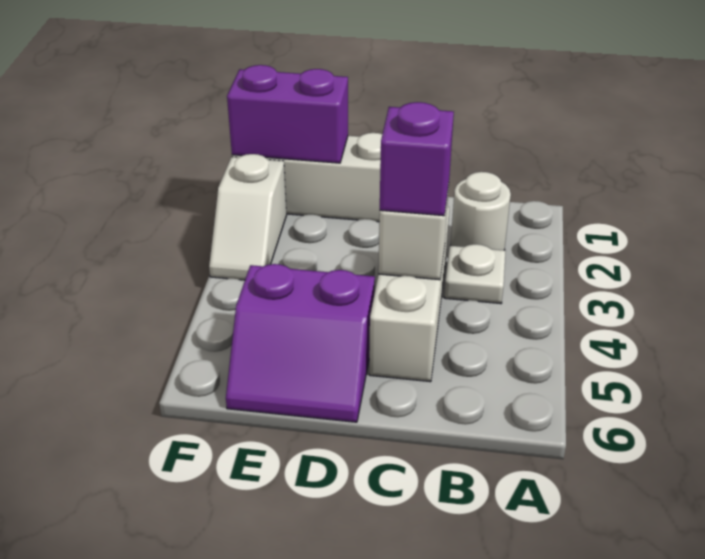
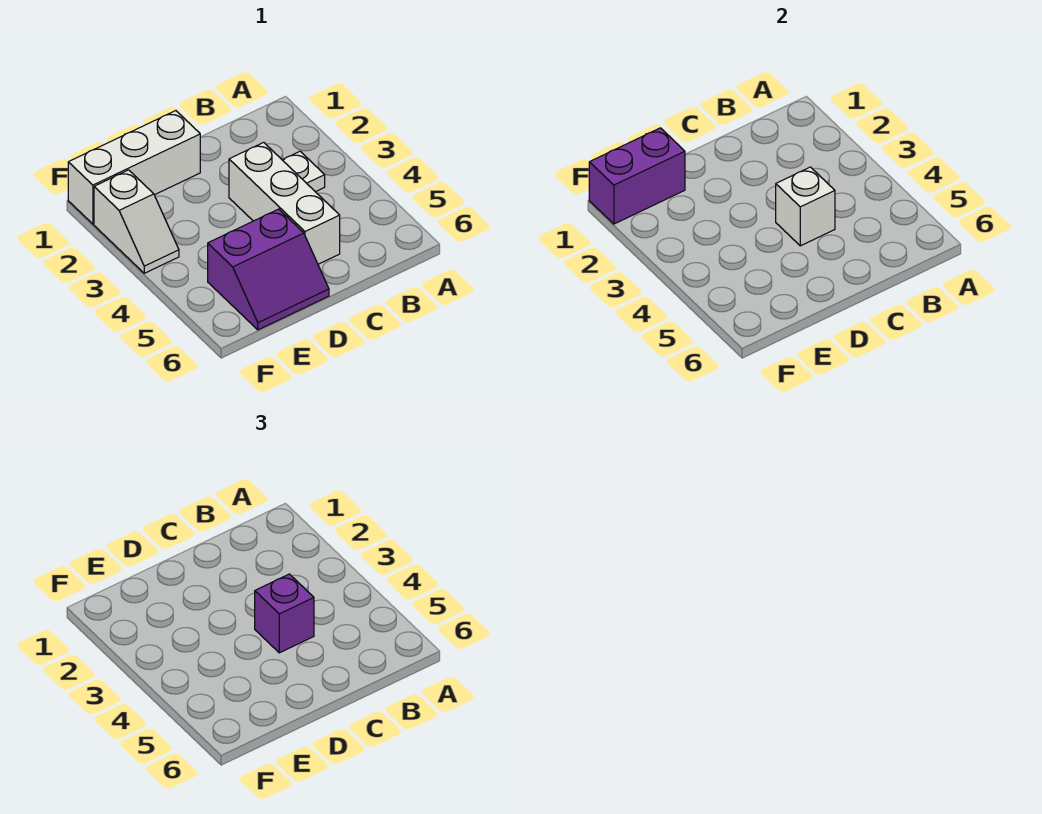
white 1x1 round brick [451,172,511,250] -> none

